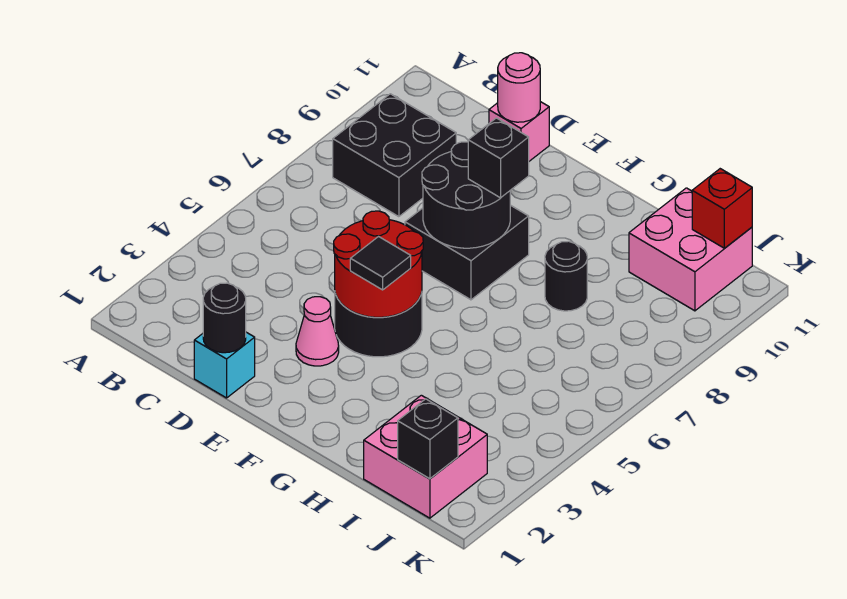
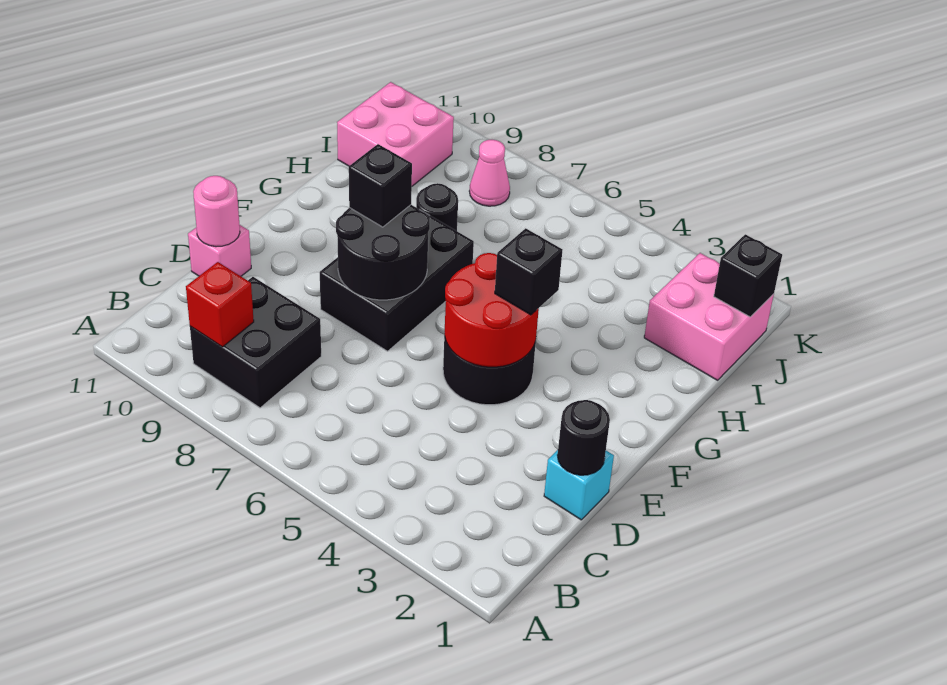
pink 1x1 cone [296,297,339,366] -> pink 1x1 cone moved to [469,140,510,206]
black 2x2 brick [405,205,529,300] -> black 2x3 brick [320,207,474,351]
black 1x1 tile [350,237,411,290] -> black 1x1 brick [495,228,562,315]
red 1x1 brick [692,169,752,248] -> red 1x1 brick moved to [186,262,254,347]

